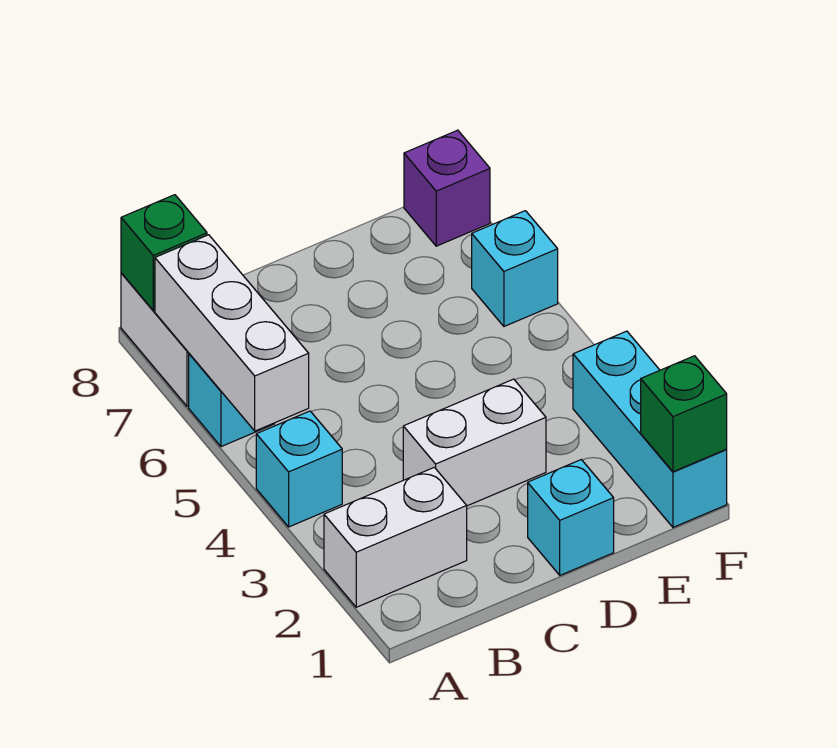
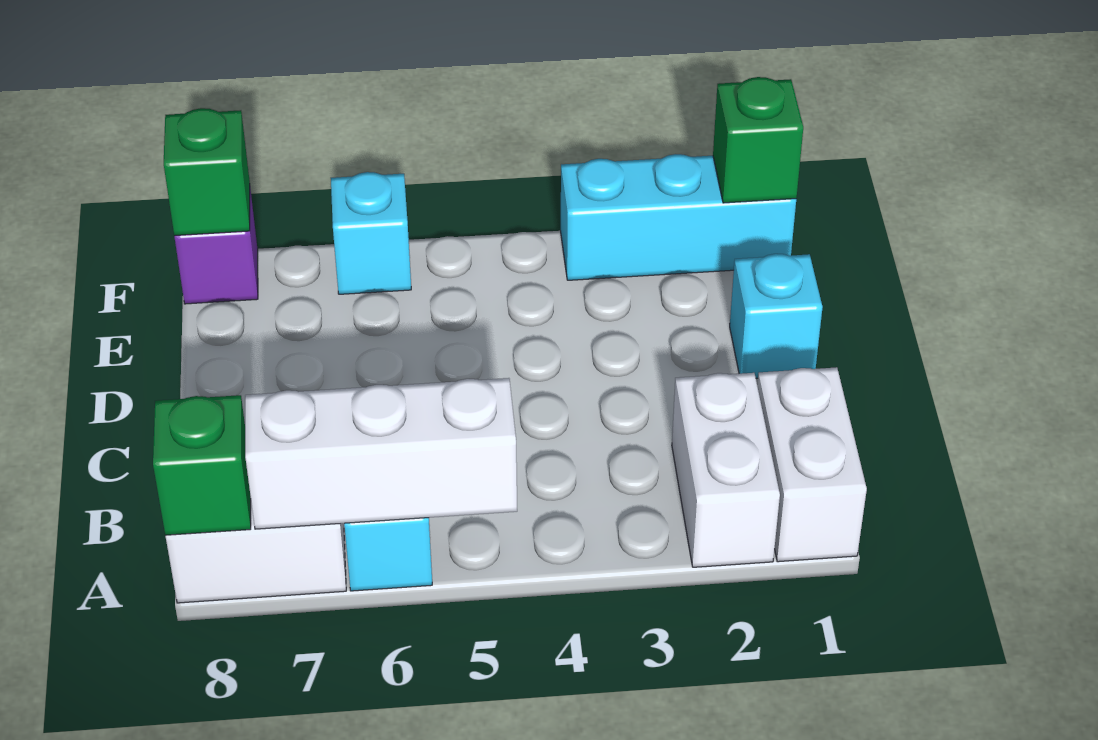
cyan 1x1 brick [256,411,342,527] -> none
white 1x2 brick [403,379,546,506] -> white 1x2 brick moved to [757,367,867,562]
none -> green 1x1 brick [164,108,250,236]

